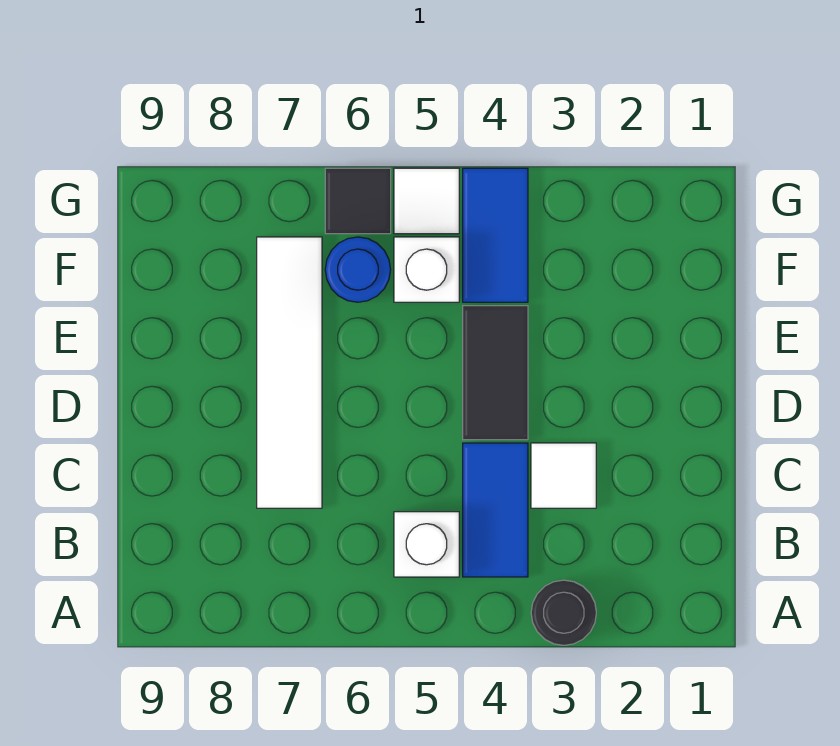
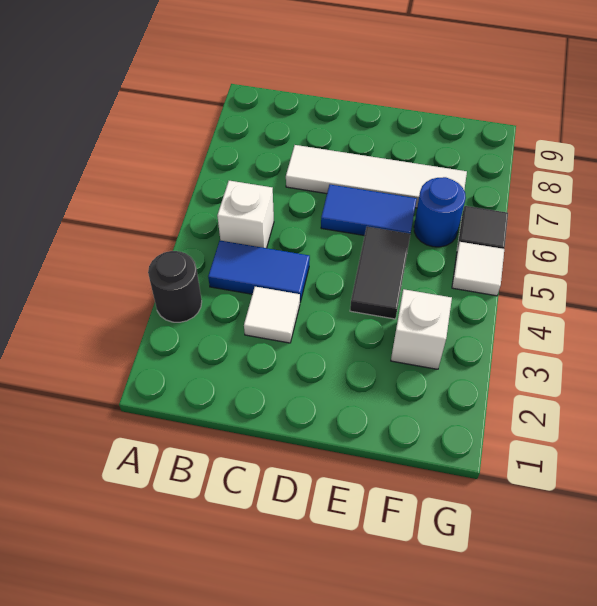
black 1x2 tile [463,306,528,440] -> black 1x2 tile turned to [350,227,410,319]
blue 1x2 tile [463,168,528,302] -> blue 1x2 tile moved to [321,185,417,236]
white 1x1 brick [394,237,459,302] -> white 1x1 brick moved to [391,289,452,369]

